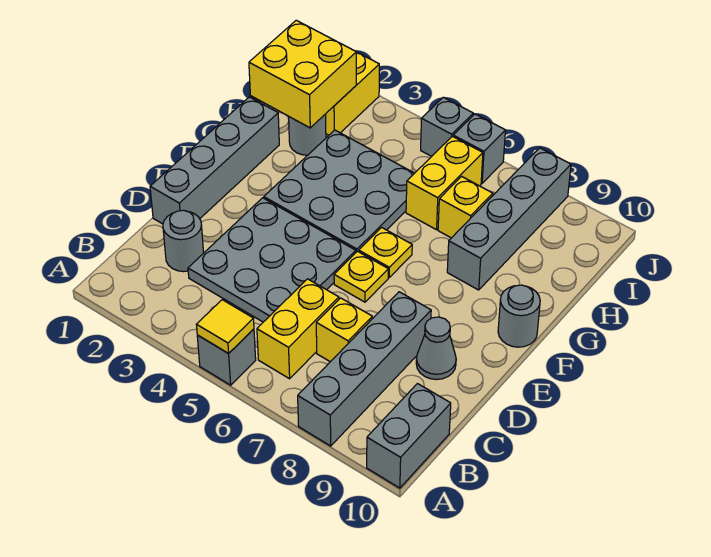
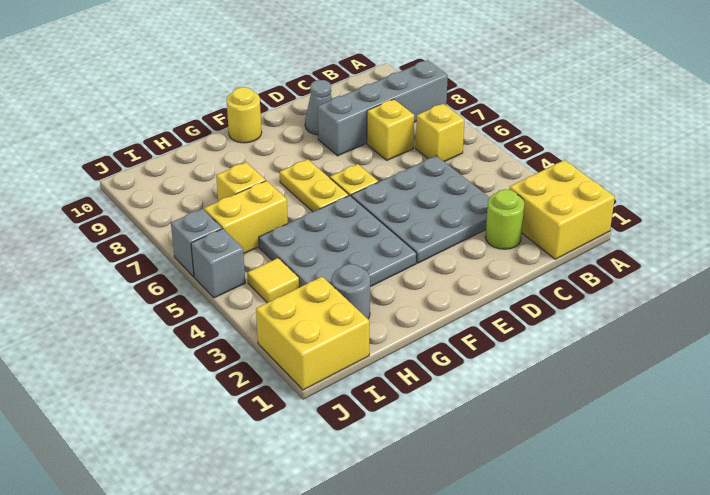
grey 1x1 brick [197,329,256,385] -> none
yellow 1x1 tile [196,300,254,354] -> yellow 1x1 tile moved to [247,258,299,303]
grey 1x2 brick [367,384,451,488] -> none
yellow 1x2 brick [257,279,339,379] -> yellow 1x1 brick [416,104,464,162]
grey 1x1 round brick [163,210,204,272] -> lime 1x1 round brick [485,189,524,249]
grey 1x4 brick [150,97,279,224] -> none
yellow 1x1 plate [359,227,412,277] -> yellow 1x2 plate [280,159,349,212]
grey 1x1 round brick [498,285,540,347] -> yellow 1x1 round brick [226,87,262,143]
grey 1x4 brick [447,148,571,290] -> none
yellow 2x2 brick [249,20,356,128] -> yellow 2x2 brick moved to [509,160,615,259]

